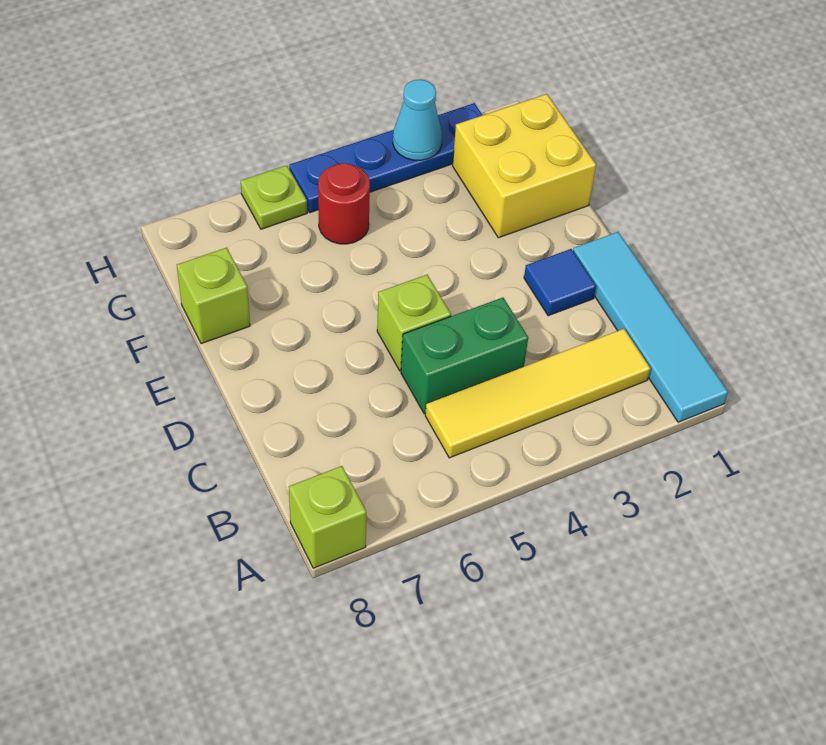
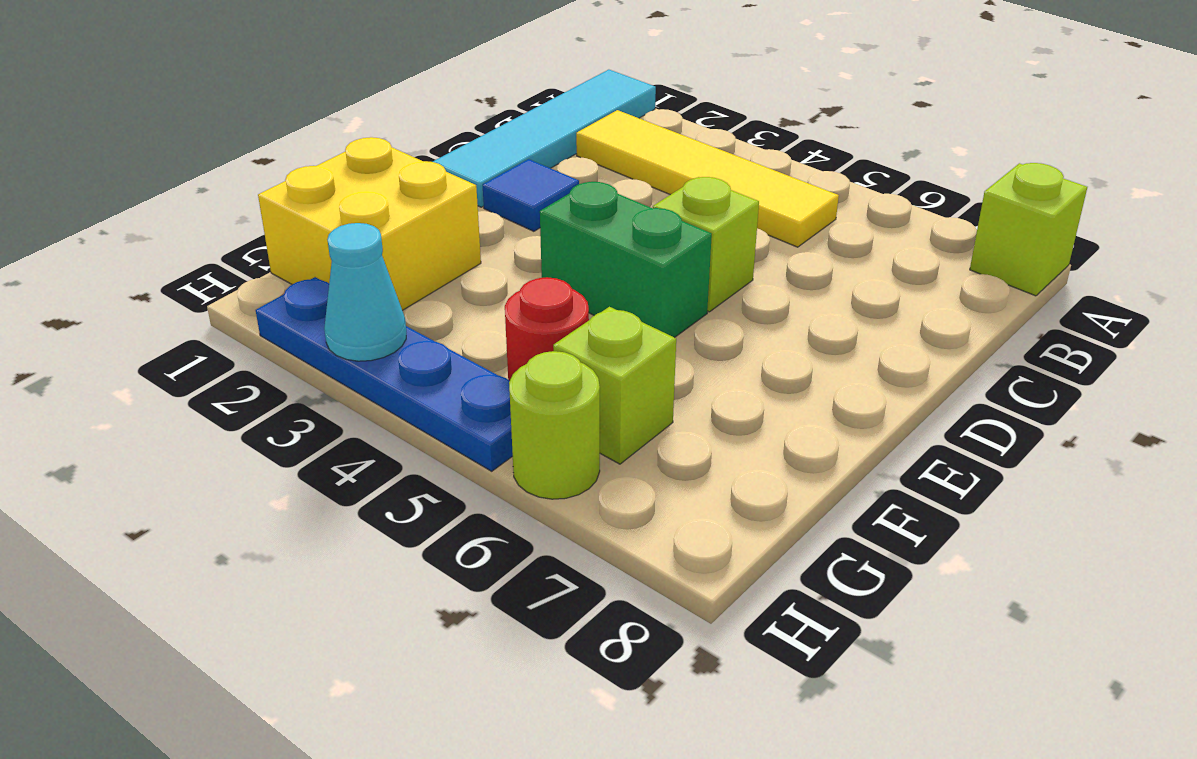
green 1x2 brick [401,298,528,414] -> green 1x2 brick moved to [540,182,712,338]
lime 1x1 brick [177,248,250,344] -> lime 1x1 brick moved to [553,307,676,464]
lime 1x1 plate [241,165,307,229] -> lime 1x1 round brick [509,351,600,499]

